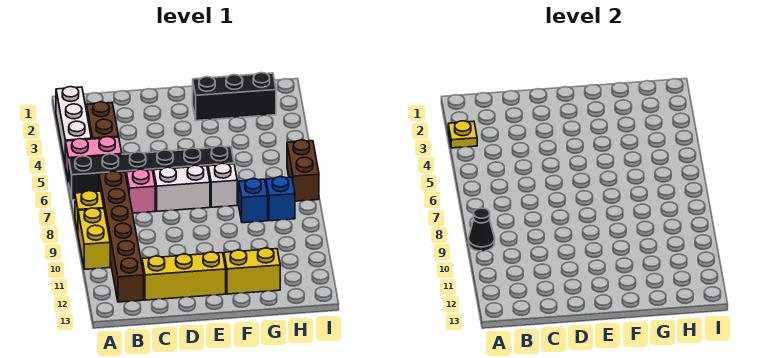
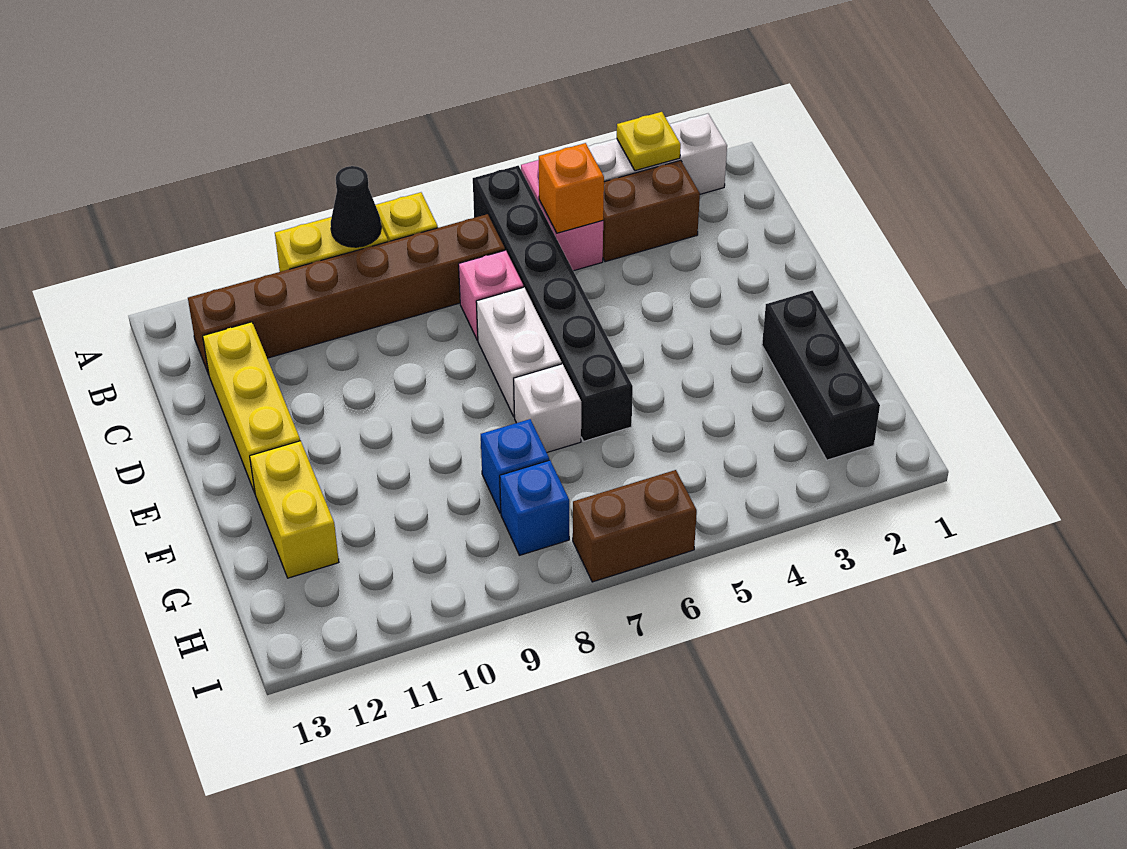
none -> orange 1x1 brick [539,143,604,233]

